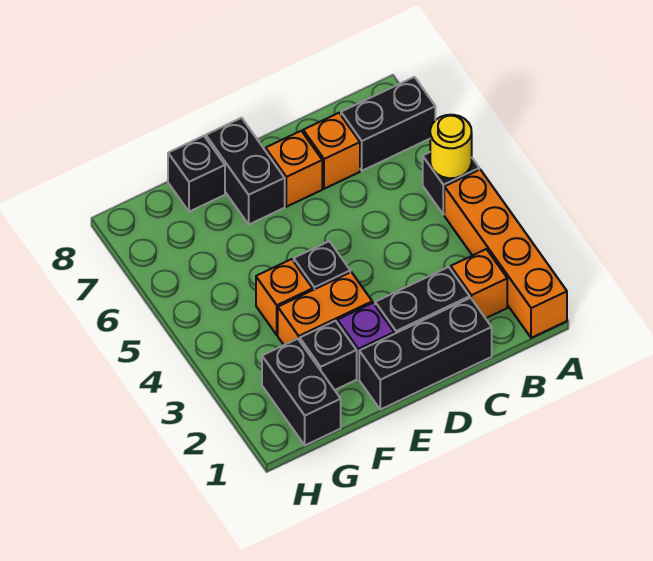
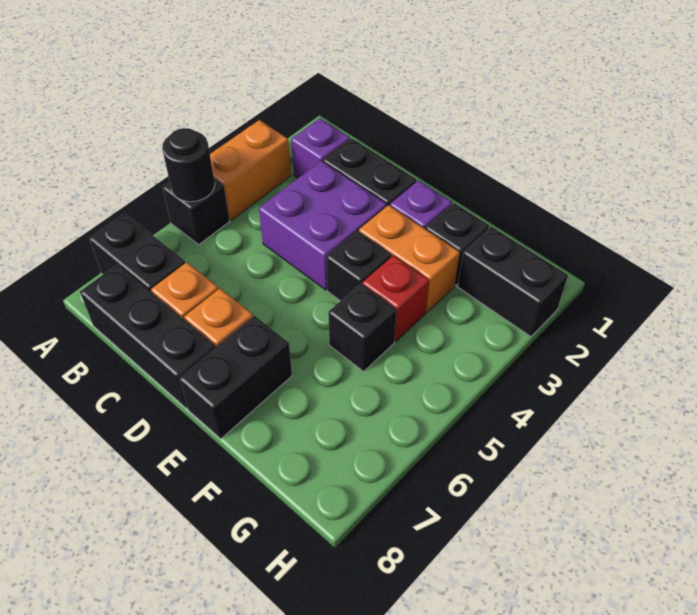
orange 1x4 brick [444,170,567,338] -> orange 1x2 brick [210,120,291,220]
yellow 1x1 round brick [430,115,472,178] -> black 1x1 round brick [162,128,215,202]
orange 1x1 brick [451,249,507,318] -> purple 1x1 brick [291,118,350,178]
black 1x3 brick [359,298,492,410] -> black 1x3 brick moved to [80,265,215,408]
none -> purple 2x2 brick [259,161,387,290]
orange 1x1 brick [256,259,313,335] -> red 1x1 brick [362,255,429,342]
black 1x1 brick [168,136,225,212] -> black 1x1 brick moved to [328,284,397,371]
black 1x2 brick [262,339,341,445] -> black 1x2 brick turned to [458,227,568,337]

